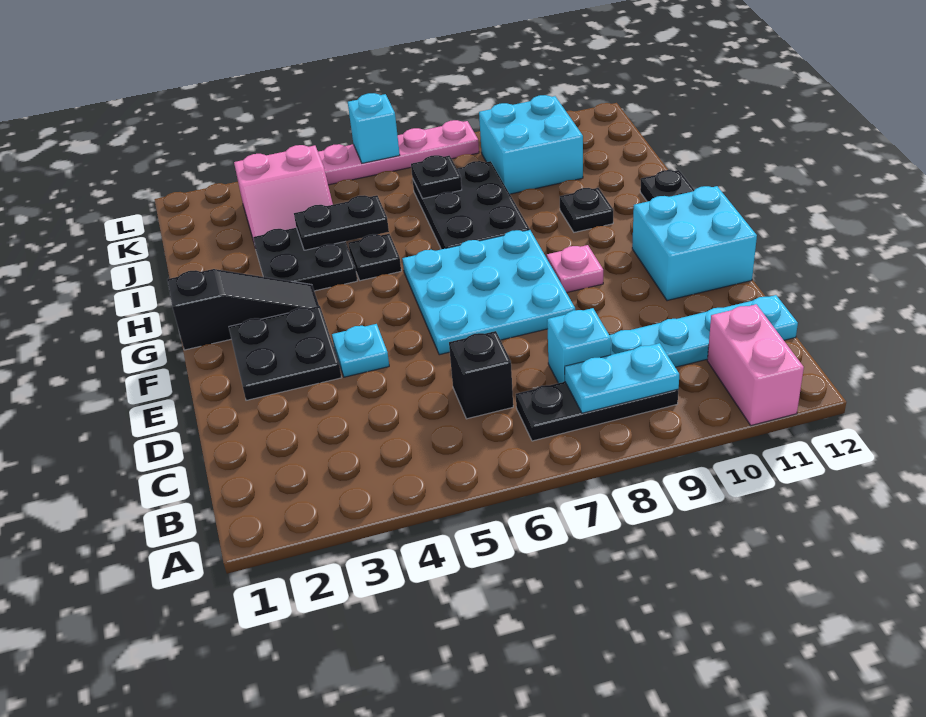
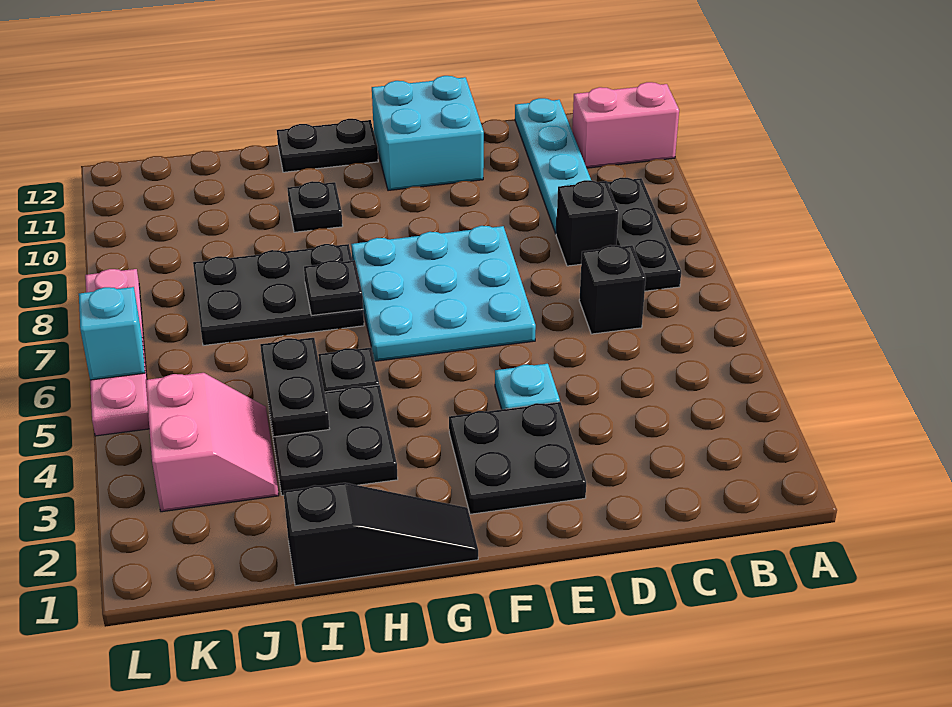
cyan 1x2 plate [565,343,679,413] -> none
cyan 1x1 brick [547,308,611,383] -> black 1x1 brick [556,180,619,266]
pink 1x1 plate [547,245,603,293] -> none
black 1x3 slope [167,269,319,350] -> black 1x3 slope turned to [283,483,478,586]
black 1x1 plate [411,155,462,199] -> black 1x1 plate moved to [304,260,363,315]
cyan 2x2 brick [479,95,583,194] -> none

